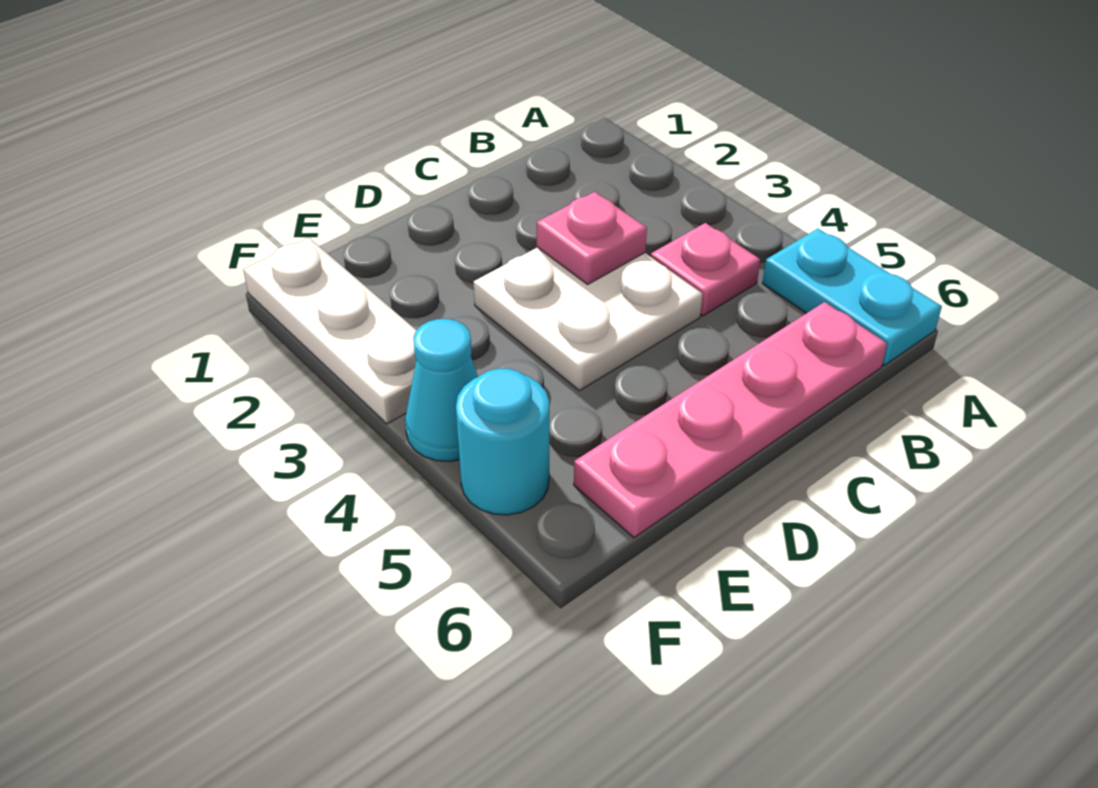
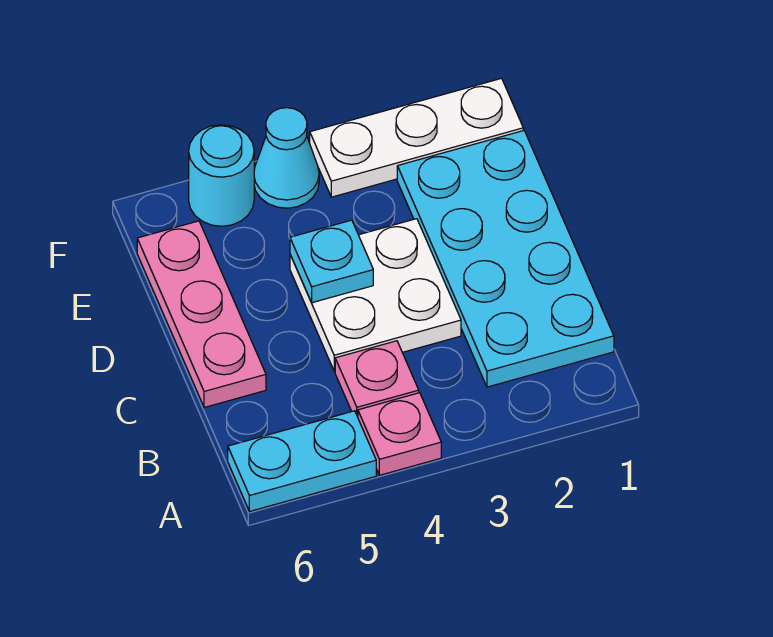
none -> cyan 2x4 plate [397,130,614,387]
pink 1x4 plate [574,302,887,538] -> pink 1x3 plate [137,221,266,408]
pink 1x1 plate [537,192,647,284] -> pink 1x1 plate moved to [358,393,441,475]
none -> cyan 1x1 plate [290,220,373,303]

